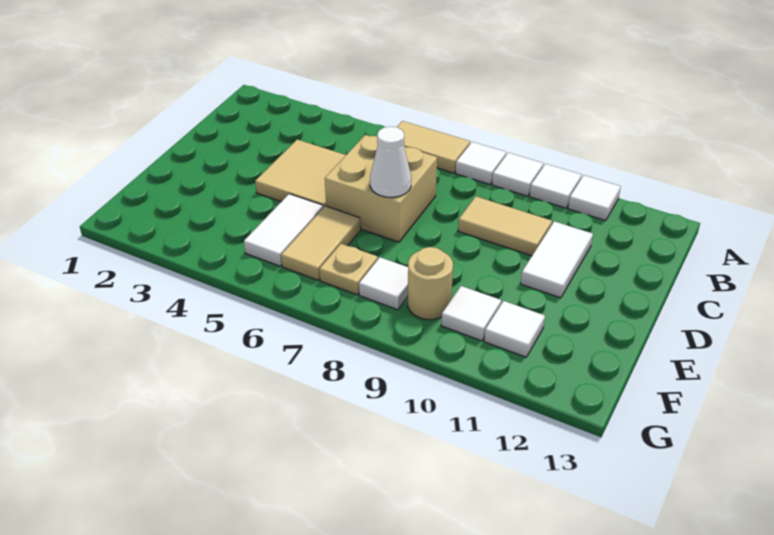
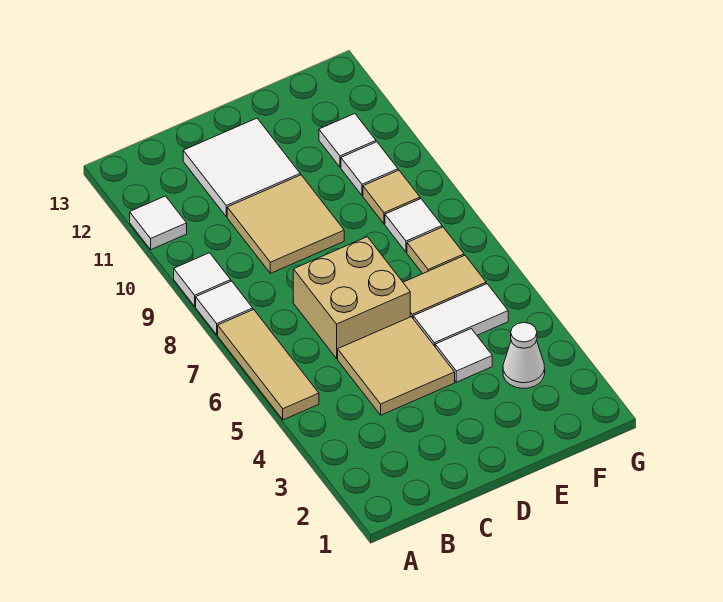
tan 1x2 tile [397,121,470,173] -> tan 1x3 tile [218,310,319,420]
white 1x1 tile [530,164,582,208] -> white 1x1 tile moved to [435,329,492,382]
tan 1x2 tile [458,196,552,256] -> tan 2x2 tile [227,175,344,273]
white 1x2 tile [521,221,593,298] -> white 2x2 tile [183,118,300,217]
white 1x1 cone [370,127,411,197] -> white 1x1 cone moved to [503,322,545,388]
tan 1x1 plate [320,244,378,295] -> tan 1x1 tile [407,227,464,274]
tan 1x1 round brick [408,247,453,320] -> tan 1x1 tile [363,170,420,224]

